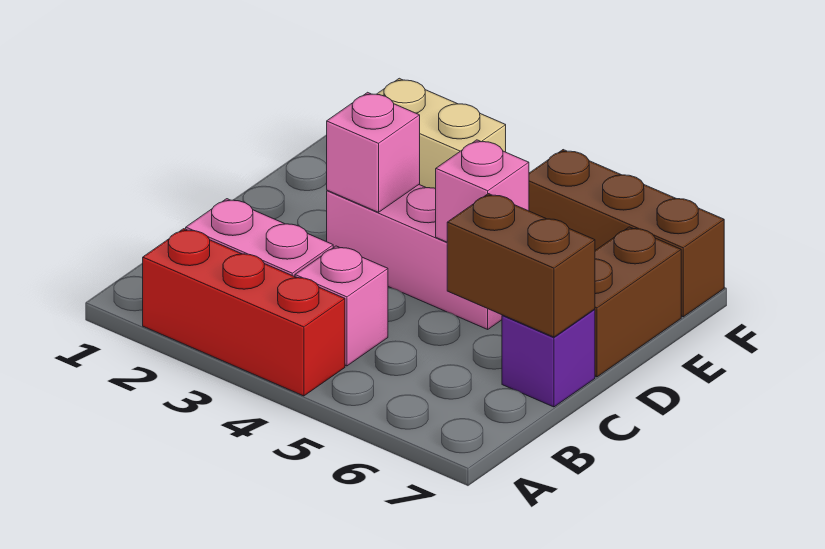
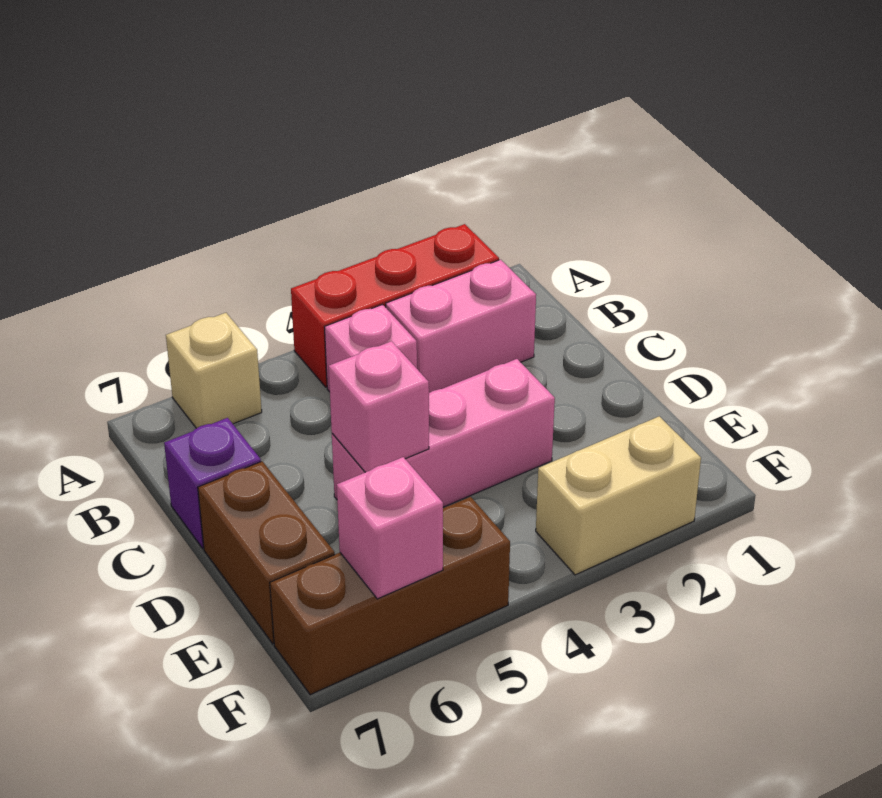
none -> tan 1x1 brick [166,313,262,428]
brown 1x2 brick [447,194,595,337] -> none
pink 1x1 brick [327,92,420,212] -> pink 1x1 brick moved to [337,457,443,599]

